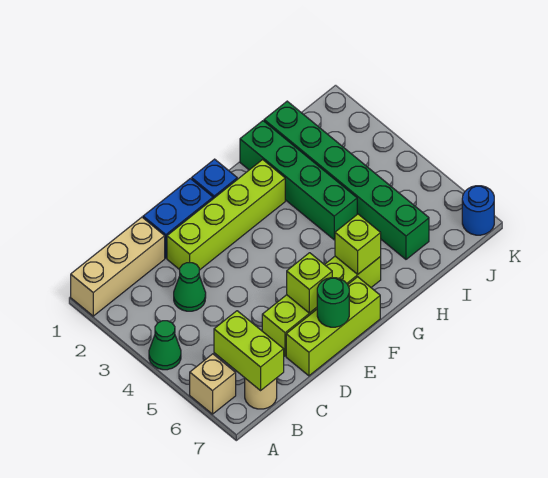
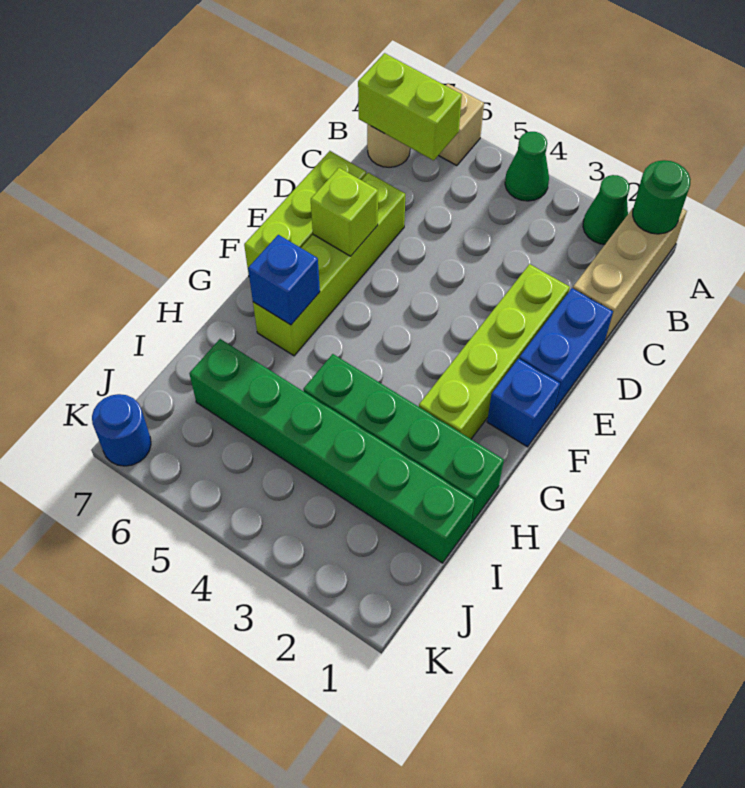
green 1x1 cone [174,263,206,311] -> green 1x1 cone moved to [583,175,630,244]
green 1x1 round brick [317,278,349,327] -> green 1x1 round brick moved to [633,160,691,234]
lime 1x1 brick [335,214,381,274] -> blue 1x1 brick [248,235,320,325]

